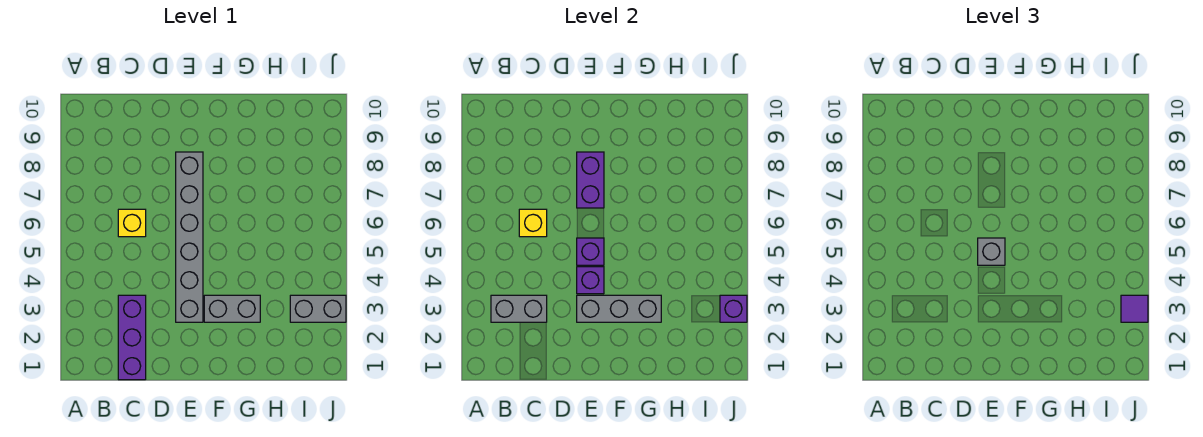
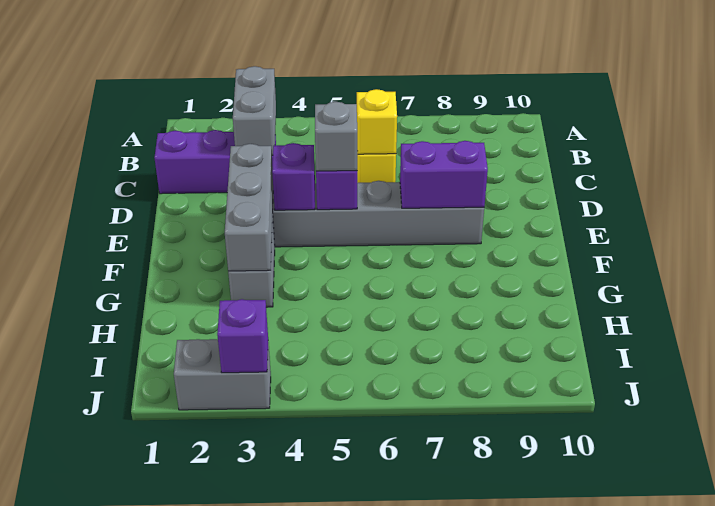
grey 1x2 brick [290,295,346,322] -> grey 1x2 brick turned to [174,339,271,410]
purple 1x1 tile [1121,295,1148,322] -> none

